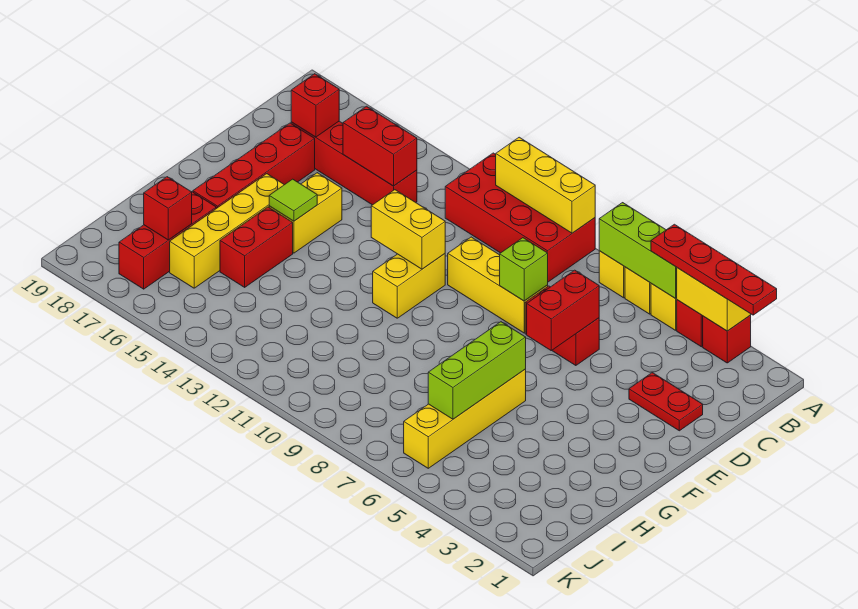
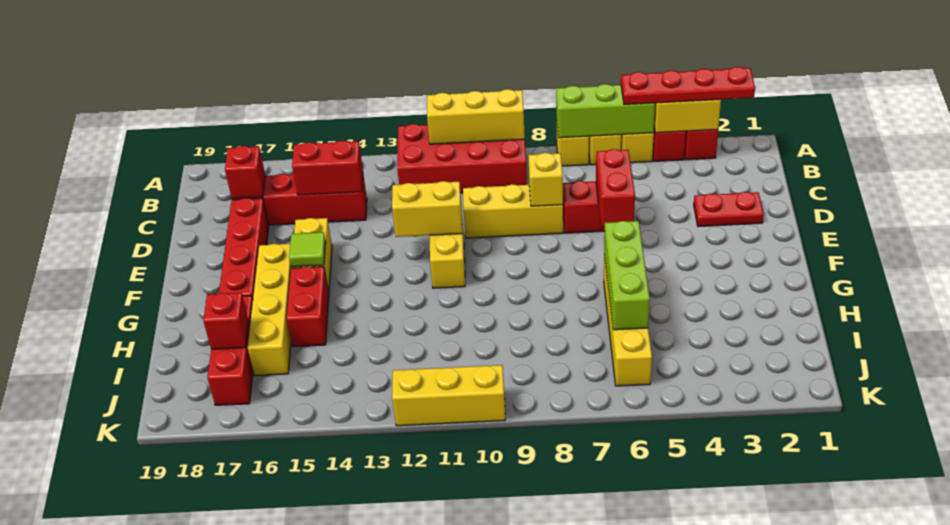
lime 1x1 brick [500,238,548,301] -> yellow 1x1 brick [528,153,563,206]
none -> yellow 1x3 brick [392,365,505,426]

